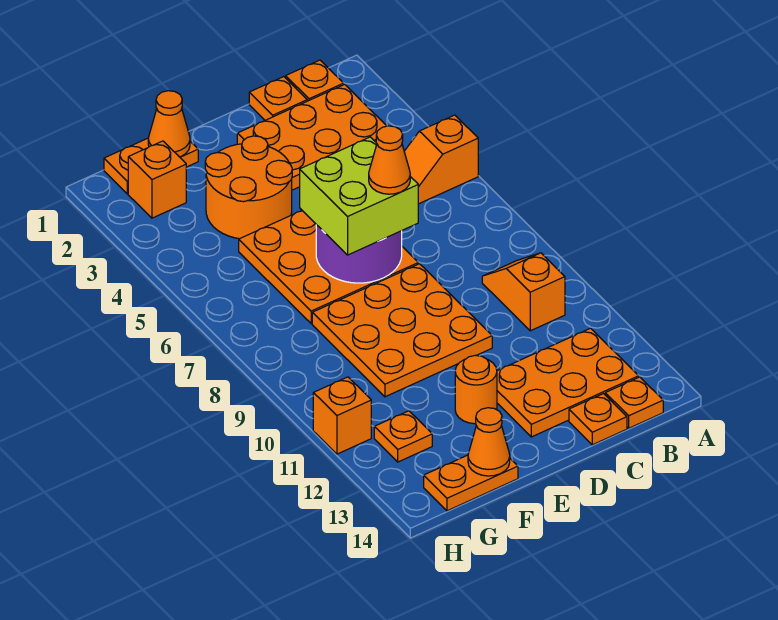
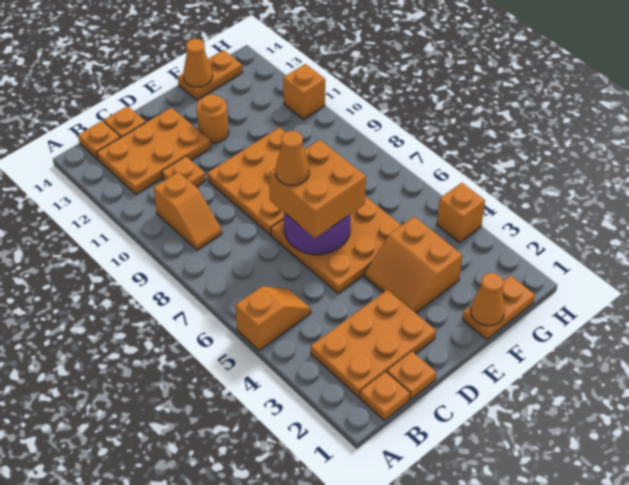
lime 2x2 brick [300,137,418,255] -> orange 2x2 brick [269,140,366,238]
orange 2x2 round brick [205,136,292,239] -> orange 2x2 slope [364,217,462,313]
orange 1x1 brick [128,141,186,218] -> orange 1x1 brick moved to [437,183,485,242]
orange 1x1 plate [374,411,432,462] -> orange 1x1 plate moved to [162,156,206,187]

